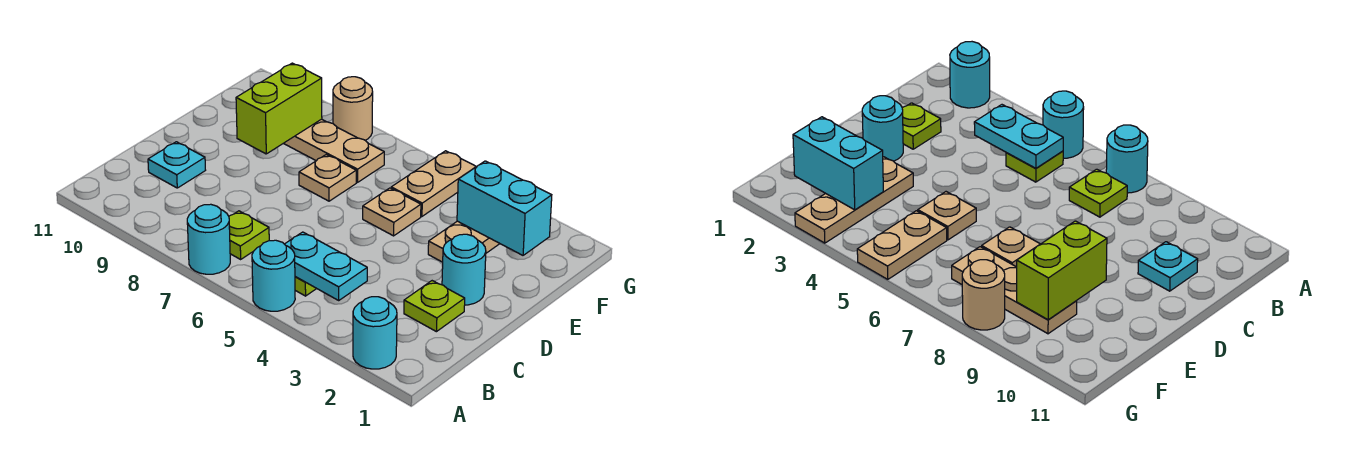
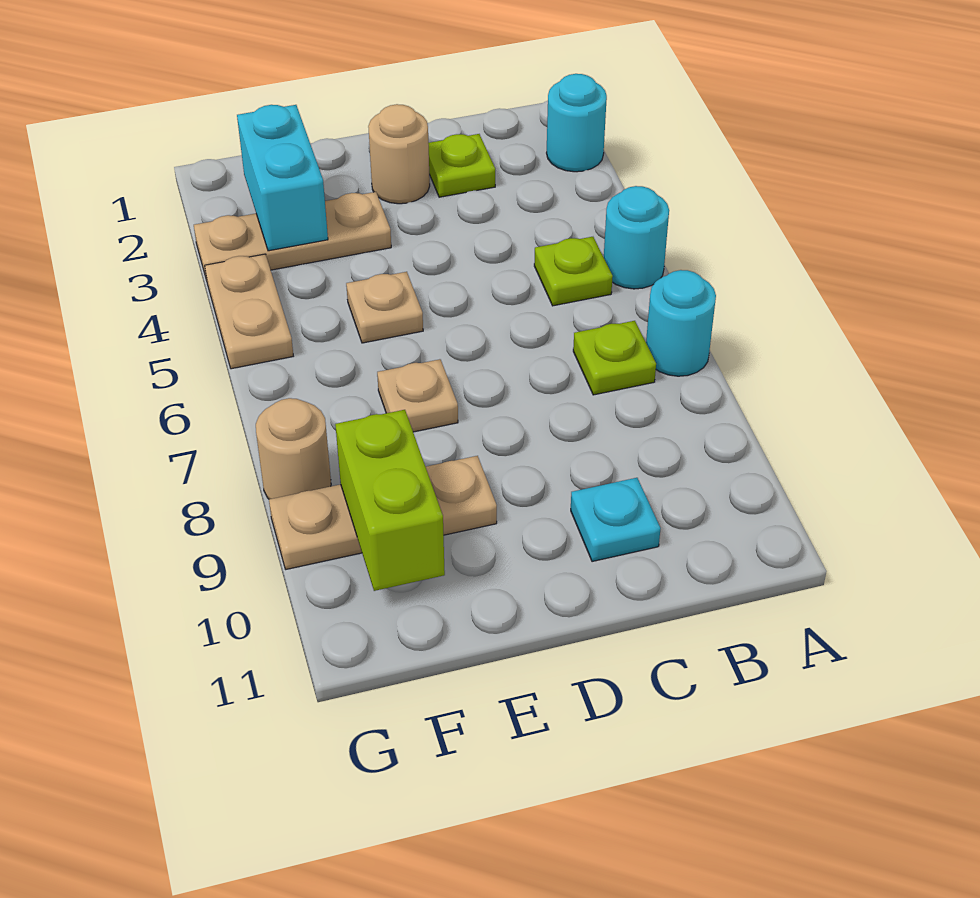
cyan 1x2 plate [285,232,367,300] -> none
cyan 1x1 round brick [442,234,486,305] -> tan 1x1 round brick [368,104,430,204]
lime 1x2 brick [236,63,322,154] -> lime 1x2 brick turned to [335,410,445,591]
tan 1x2 plate [391,151,476,216] -> tan 1x2 plate turned to [205,254,293,369]
tan 1x3 plate [284,119,384,182] -> tan 1x3 plate turned to [269,456,497,569]

